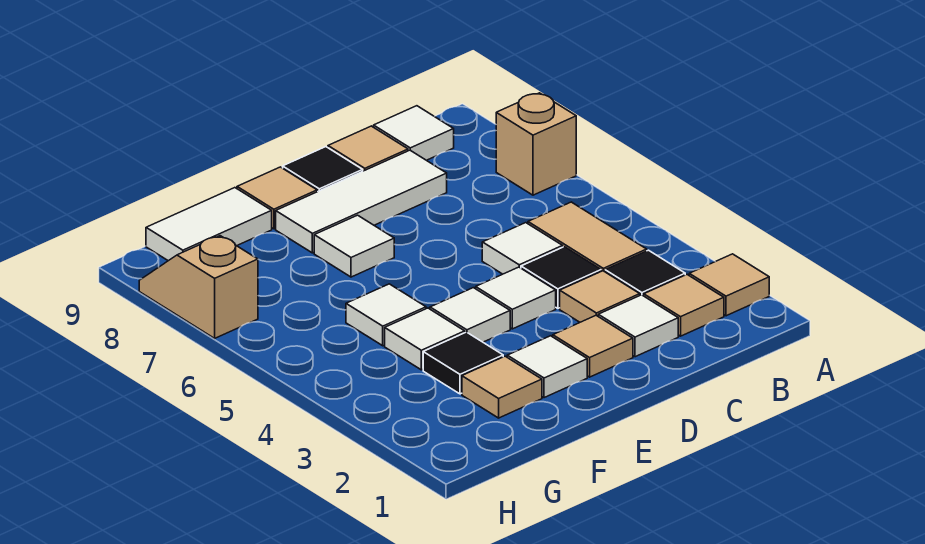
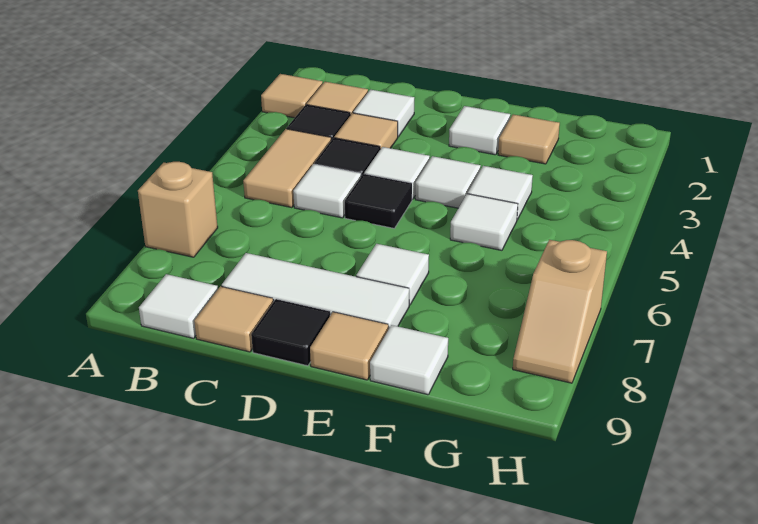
tan 1x1 tile [553,316,633,377] -> none
black 1x1 tile [423,332,503,394] -> black 1x1 tile moved to [345,174,412,228]
white 1x2 tile [146,188,272,261] -> white 1x1 tile [370,325,448,395]

